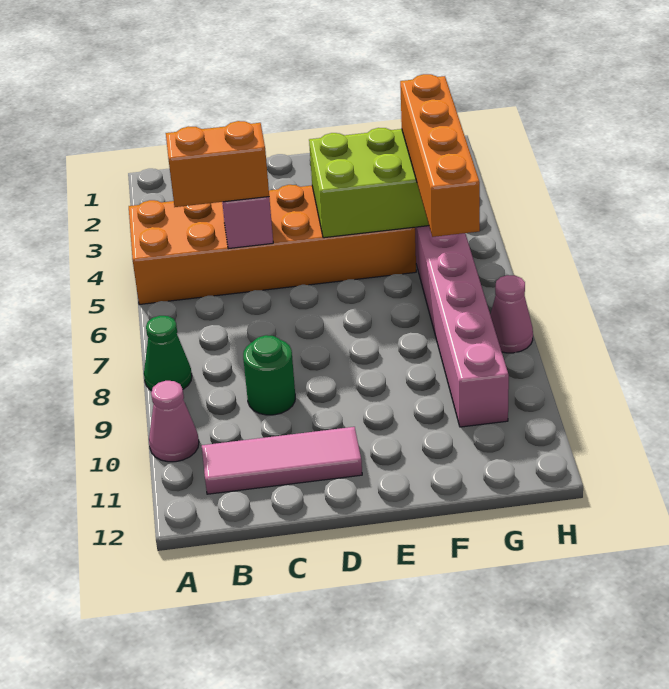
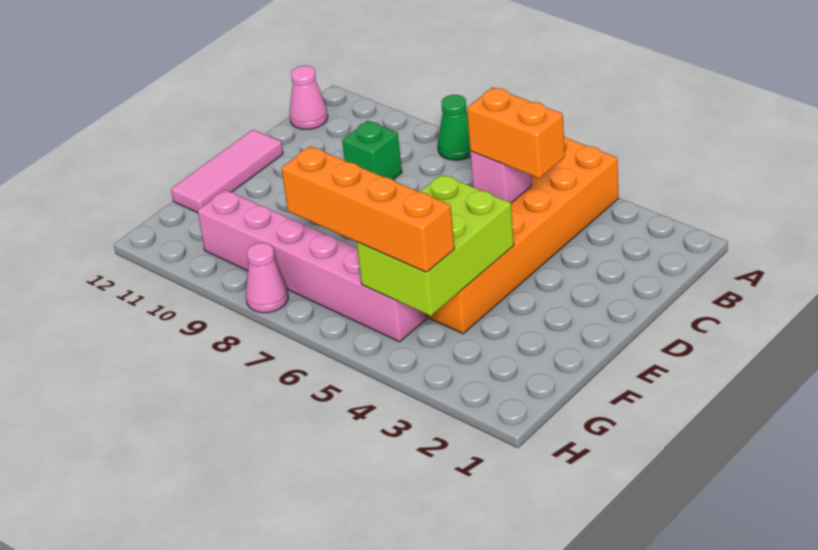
pink 1x1 cone [149,381,199,462] -> pink 1x1 cone moved to [290,66,328,129]
orange 1x2 brick [166,121,269,207] -> orange 1x2 brick turned to [467,88,565,178]
pink 1x3 tile [202,427,362,494] -> pink 1x3 tile moved to [171,130,283,213]
green 1x1 round brick [243,335,295,415] -> green 1x1 brick [342,121,402,180]

